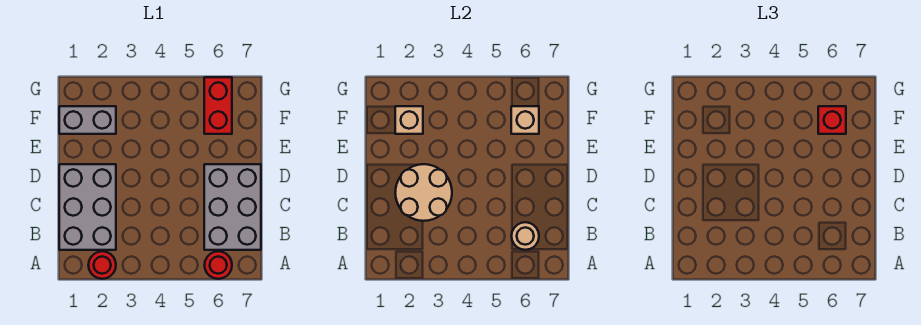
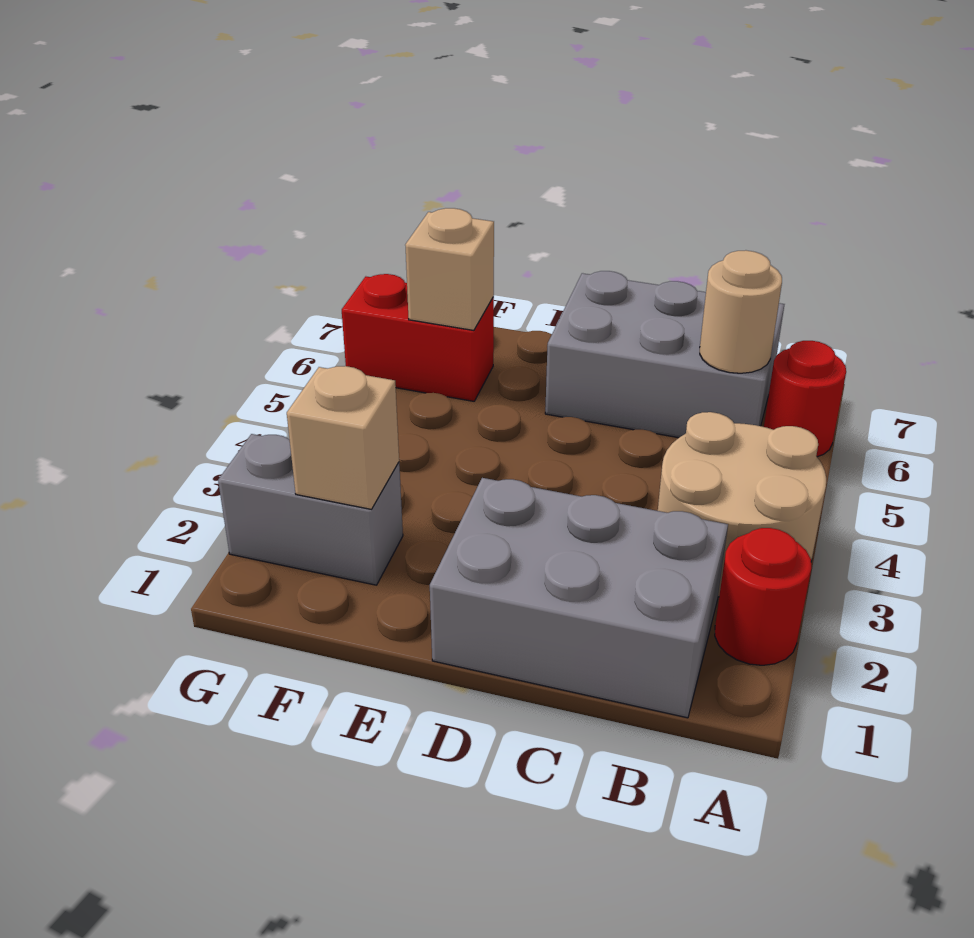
tan 2x2 round brick [395,164,452,221] -> tan 2x2 round brick moved to [658,412,826,597]
grey 1x2 brick [59,106,116,134] -> grey 1x2 brick turned to [218,434,403,585]
red 1x1 brick [818,106,846,134] -> none

